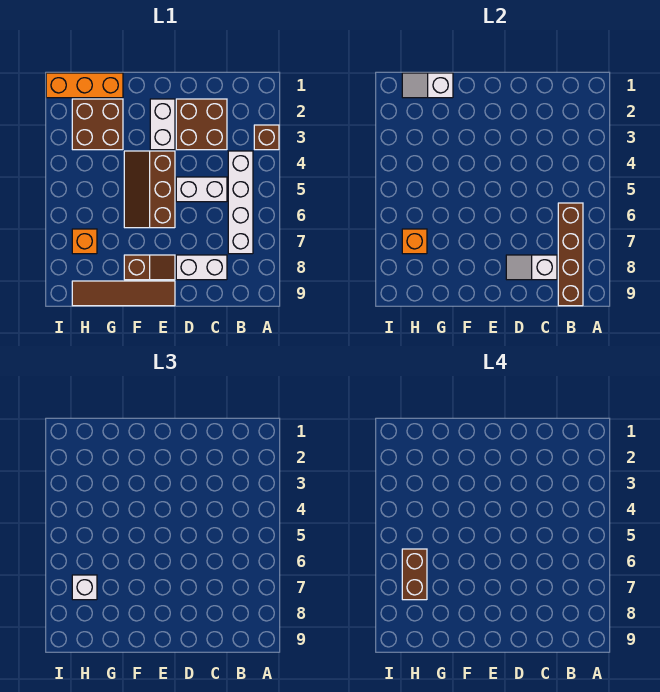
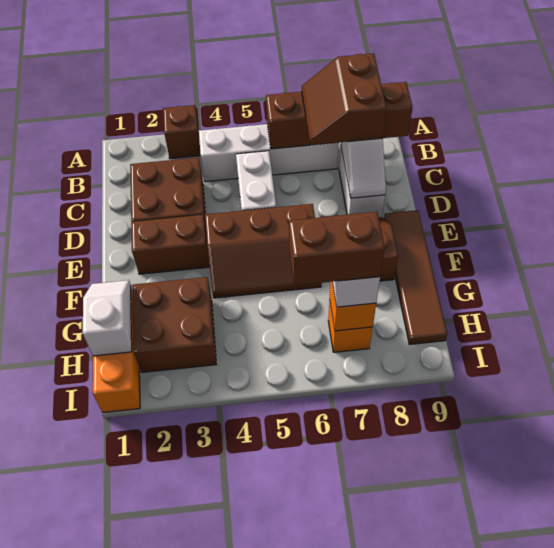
none -> brown 2x2 slope [302,53,386,145]
white 1x2 brick [150,99,175,150] -> brown 1x2 brick [131,215,209,274]
white 1x2 slope [402,73,453,98] -> white 1x2 slope turned to [83,280,132,356]

